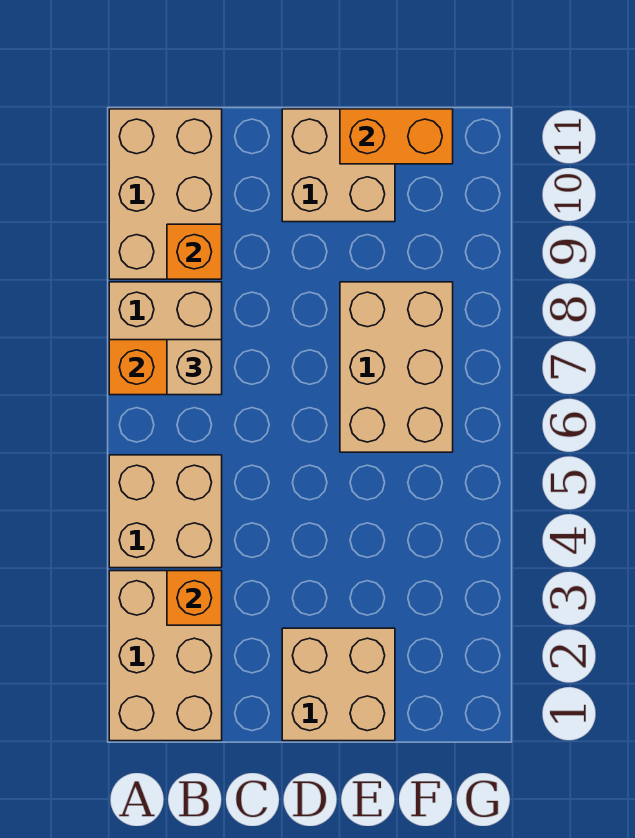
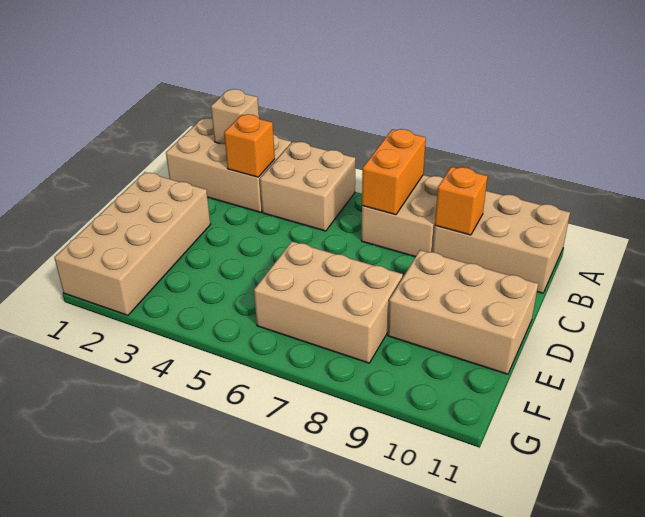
tan 1x1 brick [167,340,222,395] -> tan 1x1 brick moved to [211,89,259,144]
tan 2x2 brick [282,628,395,741] -> tan 2x4 brick [54,172,211,315]
tan 2x2 brick [282,109,395,222] -> tan 2x3 brick [388,250,538,374]
orange 1x2 brick [340,109,453,164] -> none

